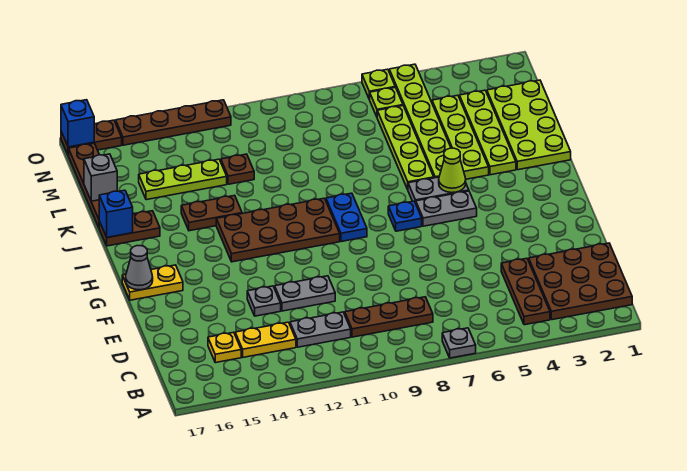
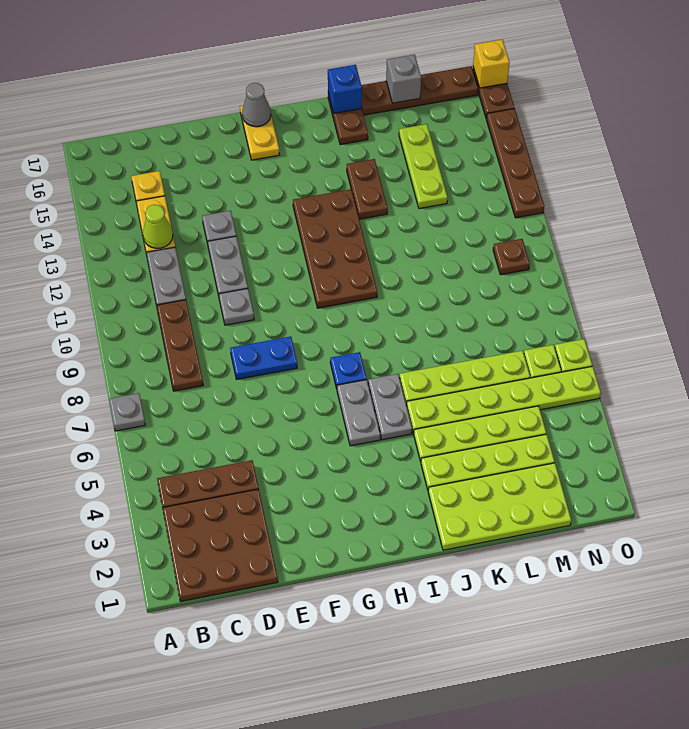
none -> grey 1x1 plate [219,289,254,325]
blue 1x2 plate [326,193,367,242] -> blue 1x2 plate moved to [230,337,297,379]
lime 1x1 cone [439,148,466,193] -> lime 1x1 cone moved to [143,205,173,248]
brown 1x1 plate [221,154,254,184] -> brown 1x1 plate moved to [493,239,530,275]
blue 1x1 brick [61,100,94,147] -> yellow 1x1 brick [473,39,510,88]

